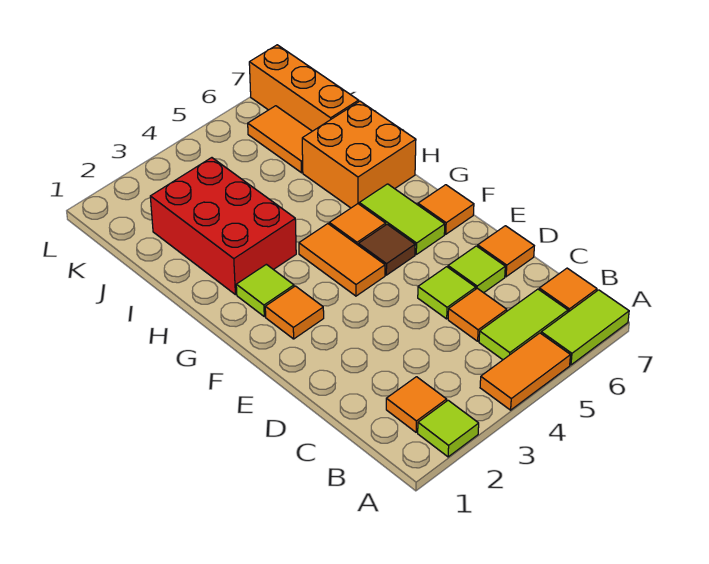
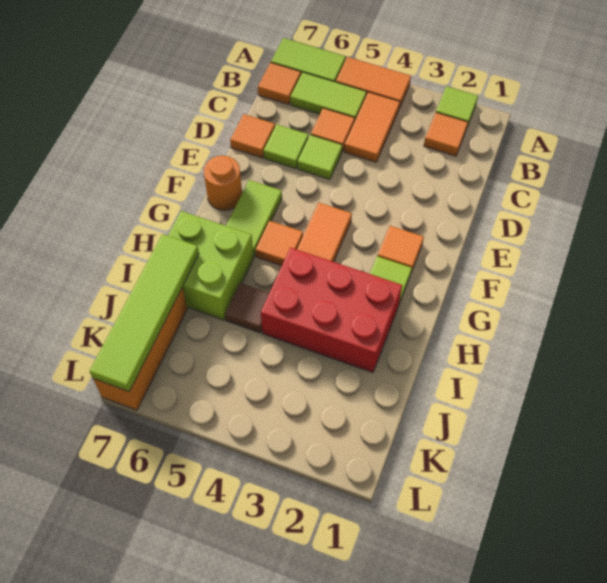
brown 1x1 tile [358,224,415,275] -> brown 1x1 tile moved to [225,283,269,333]
orange 1x1 tile [418,185,474,234] -> orange 1x1 round brick [204,156,242,210]
red 2x3 brick [150,158,296,295] -> red 2x3 brick turned to [261,248,402,373]
orange 2x2 brick [302,101,416,208] -> lime 2x2 brick [168,211,254,320]
none -> lime 1x4 tile [90,234,199,391]
orange 1x2 tile [248,106,312,173] -> orange 1x2 tile moved to [344,92,400,162]

